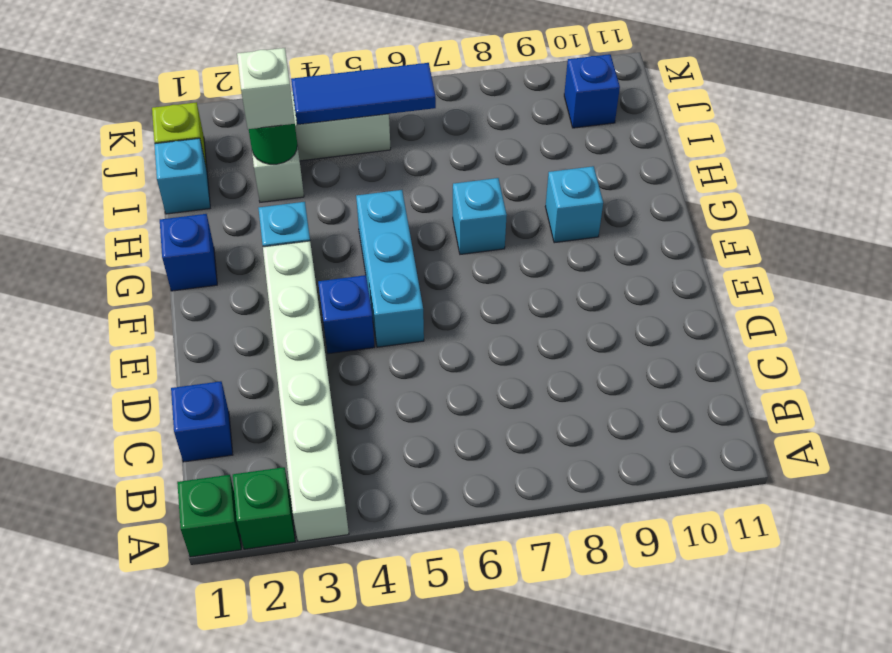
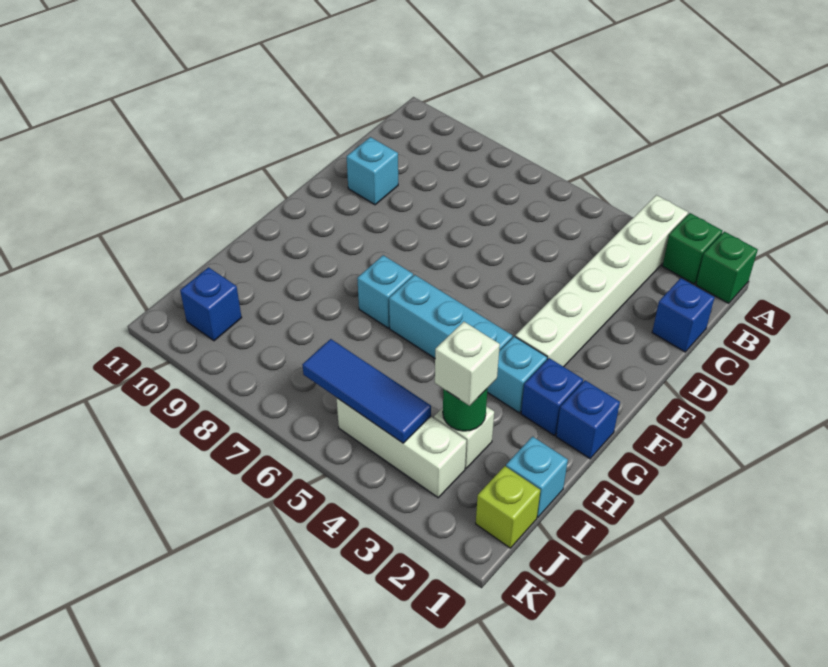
blue 1x1 brick [318,275,375,354] -> blue 1x1 brick moved to [521,358,583,435]
cyan 1x3 brick [356,190,424,347] -> cyan 1x3 brick turned to [389,275,512,358]
cyan 1x1 brick [545,166,603,243] -> cyan 1x1 brick moved to [347,137,398,205]

